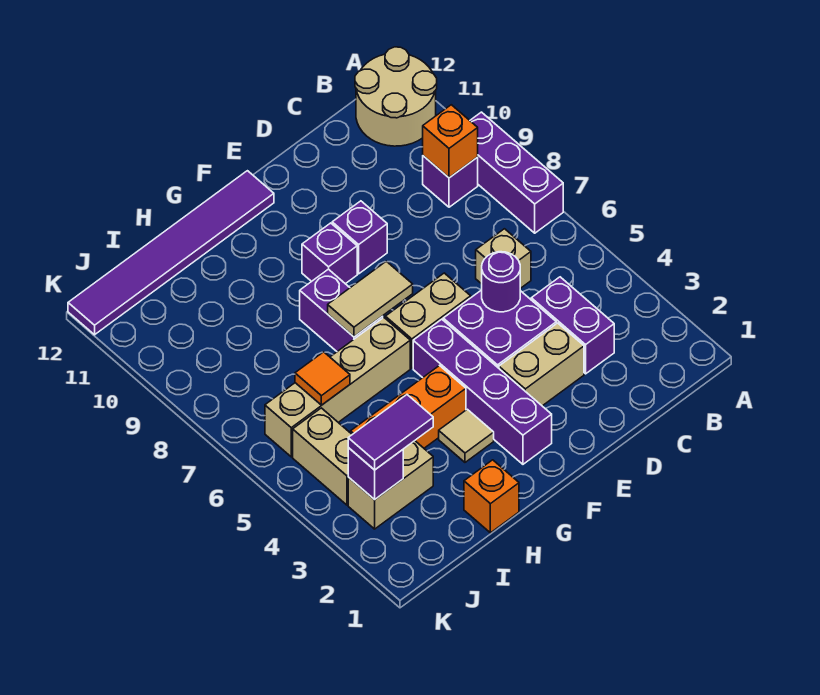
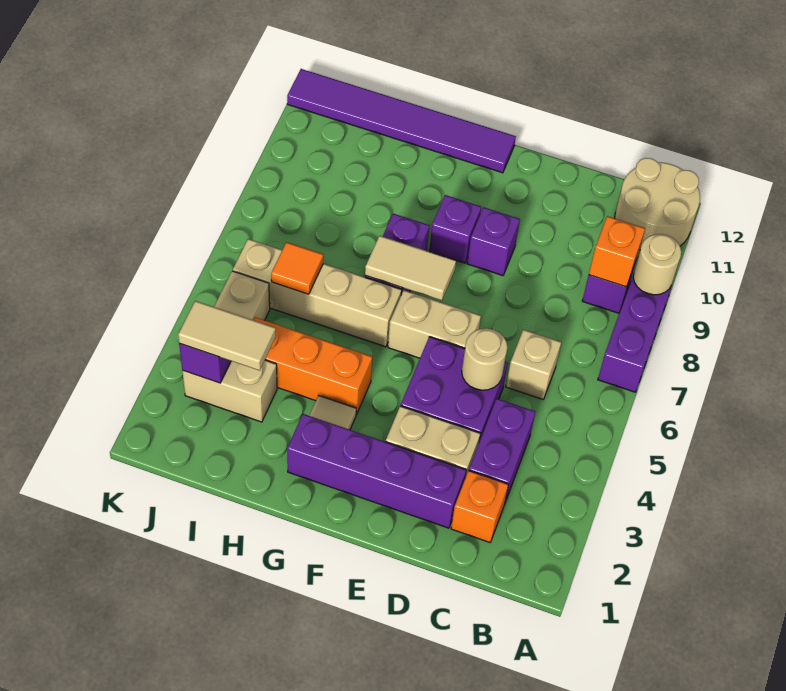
none -> tan 1x1 round brick [633,234,681,295]
purple 1x1 round brick [482,252,520,312] -> tan 1x1 round brick [462,328,507,390]
purple 1x4 brick [413,319,552,464] -> purple 1x4 brick turned to [287,414,466,528]
orange 1x1 brick [464,460,519,533] -> orange 1x1 brick moved to [451,471,509,542]
purple 1x2 tile [348,395,433,470] -> tan 1x2 tile [178,301,276,370]

